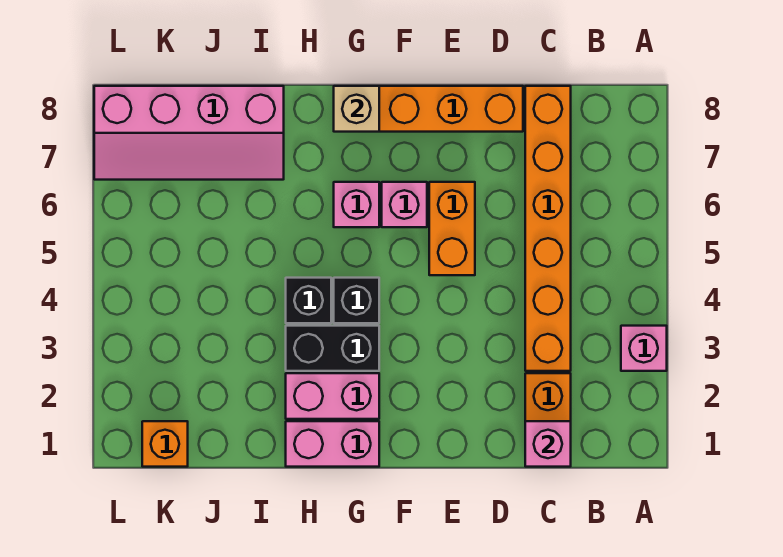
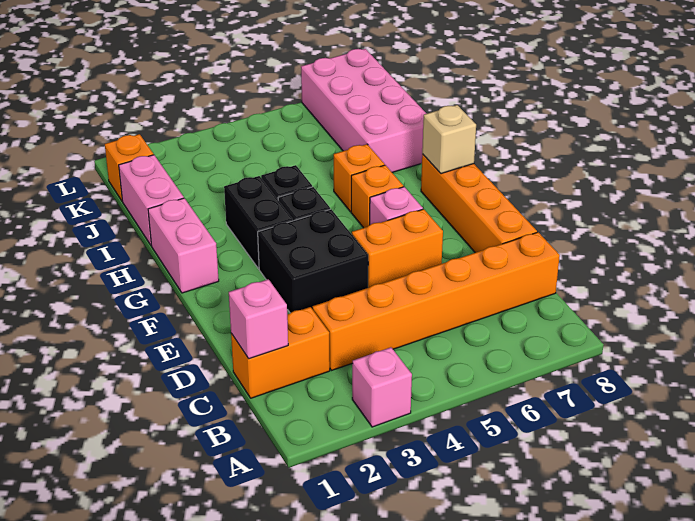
none -> black 2x2 brick [258,209,368,313]
pink 1x2 brick [286,373,379,419] -> pink 1x2 brick moved to [119,155,184,245]
pink 1x1 brick [334,182,379,227] -> orange 1x1 brick [351,165,403,228]
none -> orange 1x1 brick [334,144,385,212]
pink 2x4 slope [94,86,284,180] -> pink 2x4 brick [301,49,427,172]

